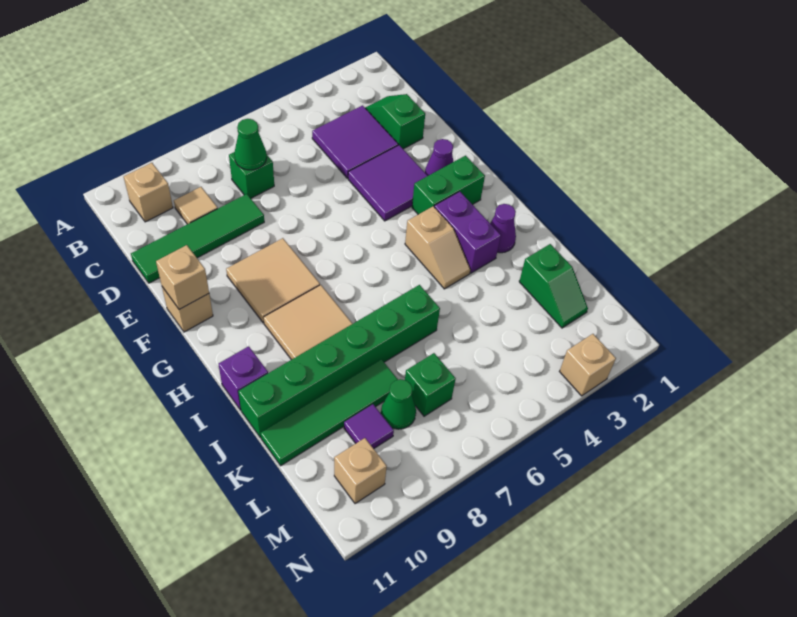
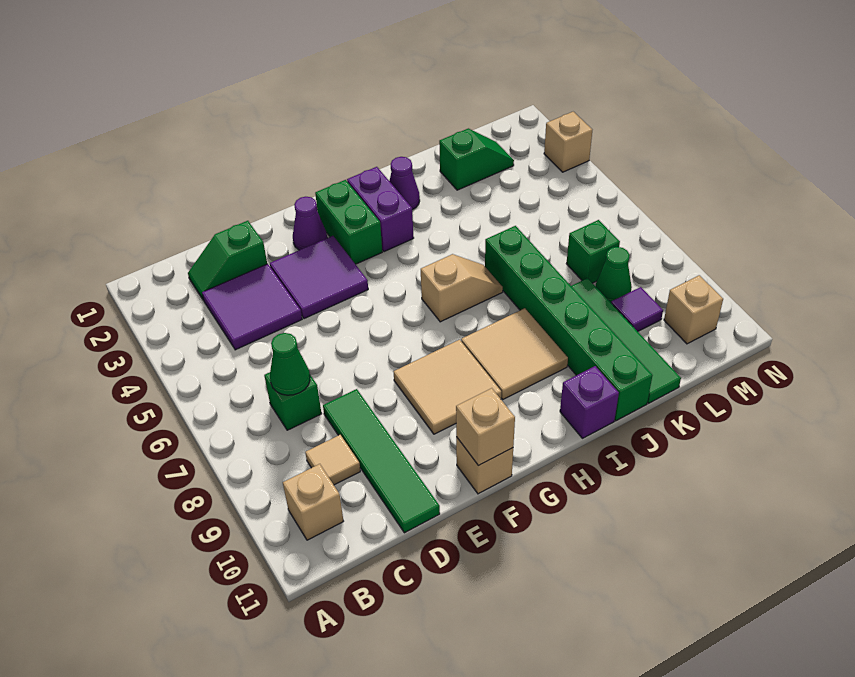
purple 1x2 brick [434,192,501,273] -> purple 1x2 brick turned to [347,167,414,252]
tan 1x2 slope [405,206,470,289] -> tan 1x2 slope moved to [421,254,503,322]

